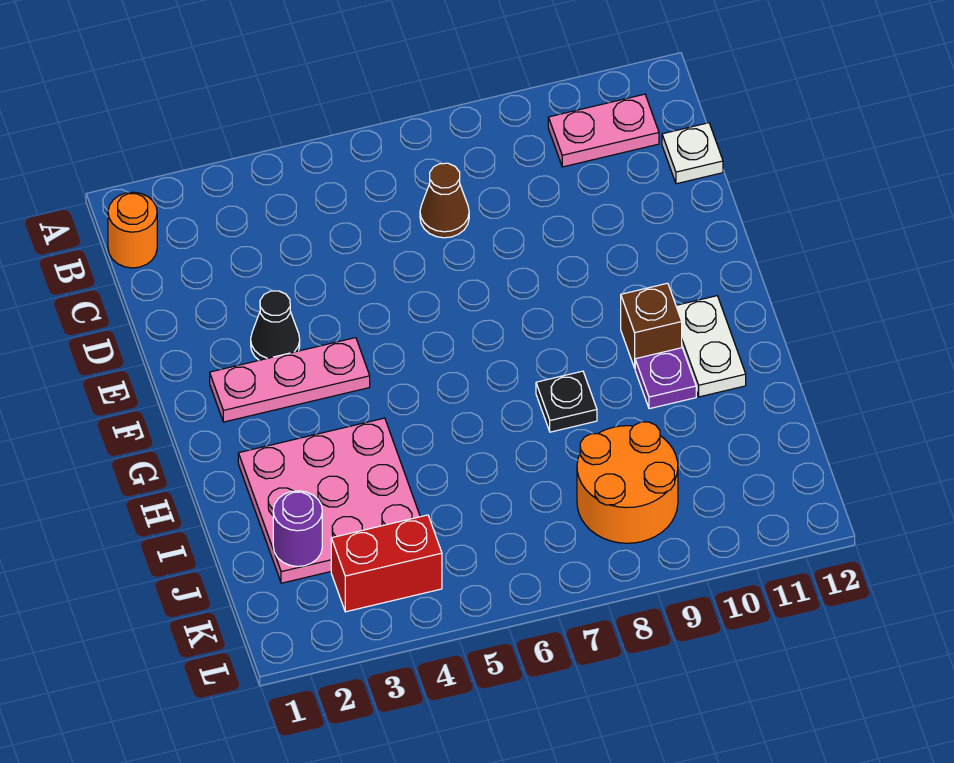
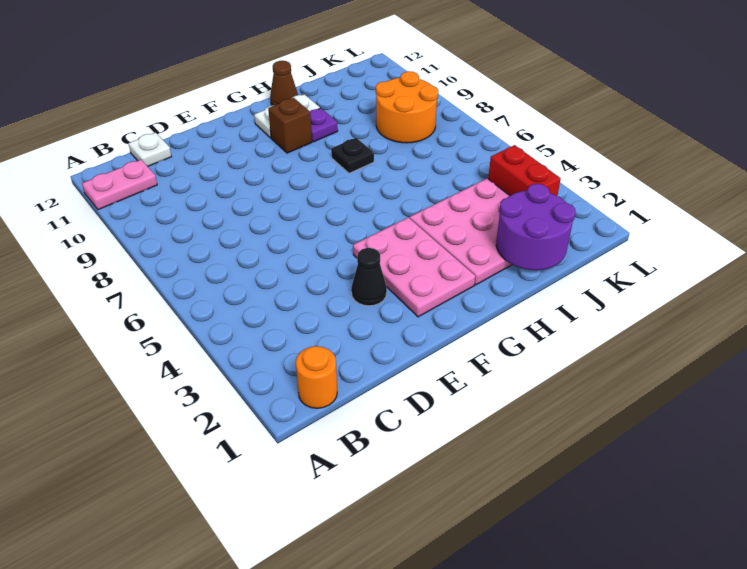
pink 1x2 plate [548,94,659,167] -> pink 1x2 plate turned to [82,160,157,210]
brown 1x1 cone [420,163,469,238] -> brown 1x1 cone moved to [270,61,298,105]
pink 1x3 plate [210,338,370,422] -> pink 2x3 plate [353,217,475,317]
purple 1x1 round brick [273,491,322,566] -> purple 2x2 round brick [496,184,575,270]

